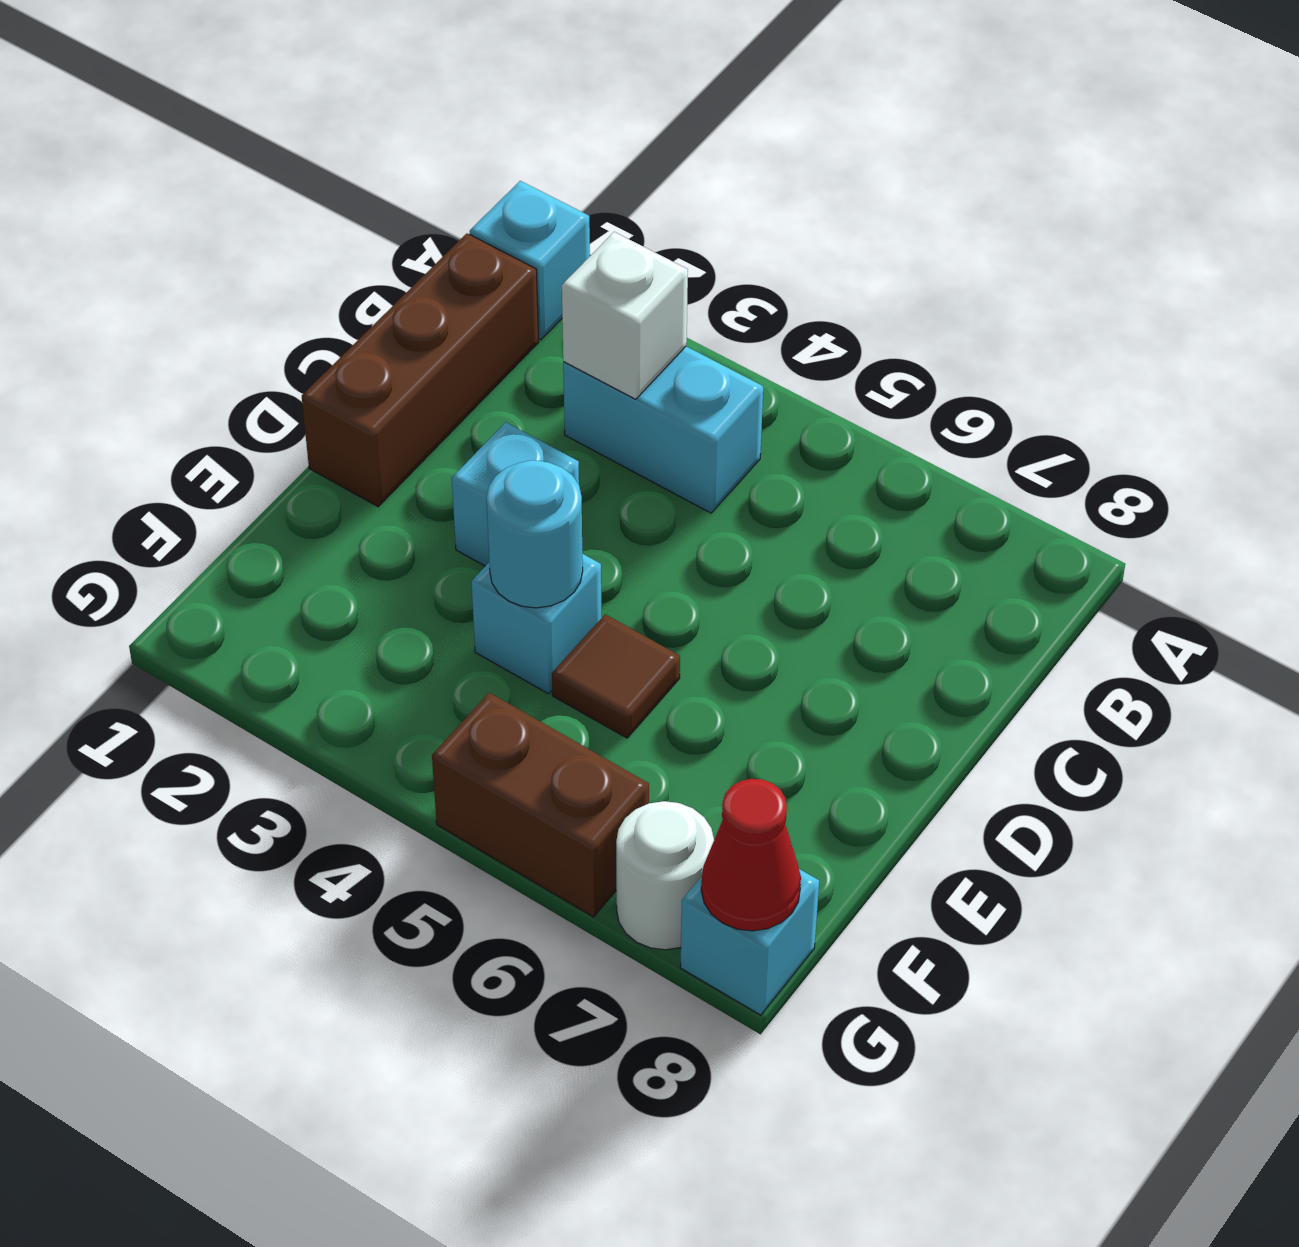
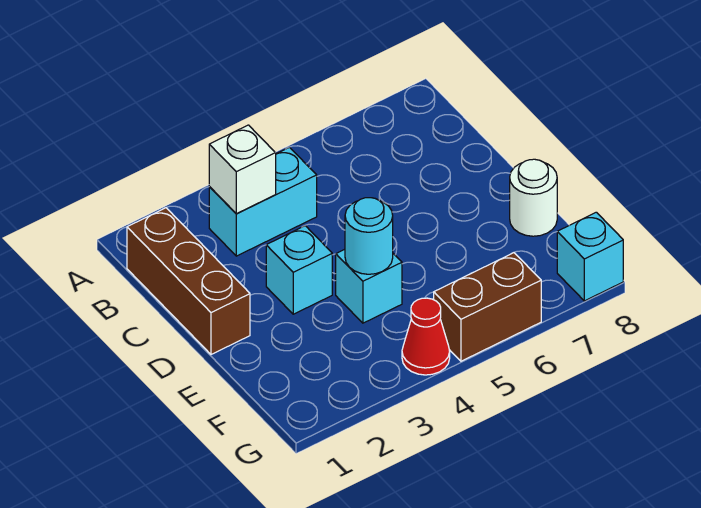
cyan 1x1 brick [470,181,590,340] -> none
brown 1x1 tile [552,614,680,738] -> none
white 1x1 round brick [616,801,714,950] -> white 1x1 round brick moved to [510,159,557,236]
red 1x1 cone [701,779,801,931] -> red 1x1 cone moved to [402,298,450,375]

